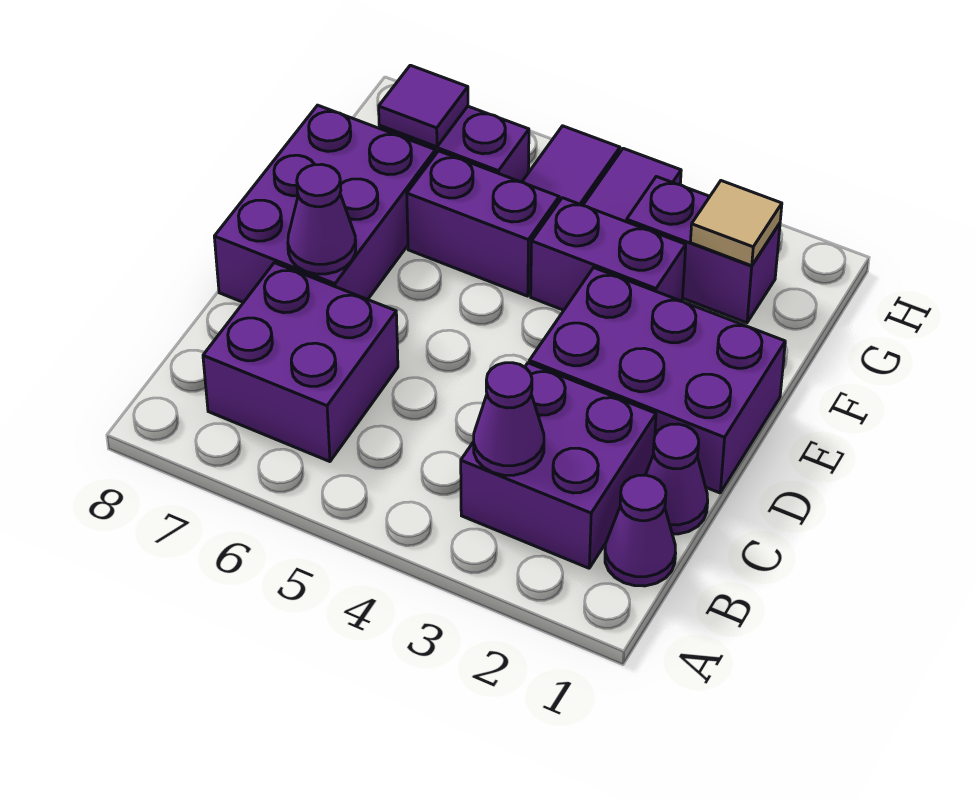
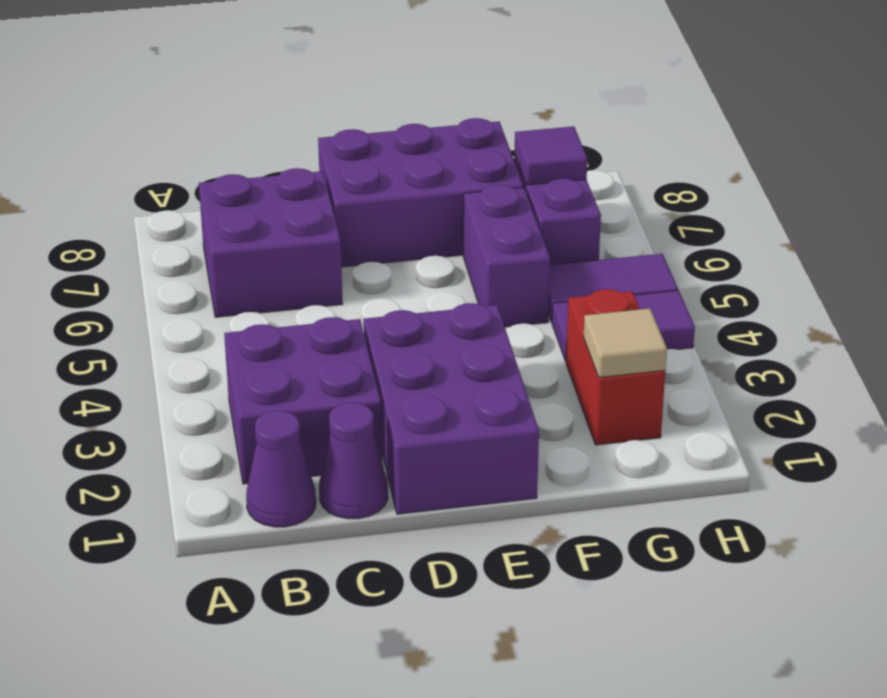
purple 1x1 cone [474,363,544,475] -> none
purple 1x1 cone [288,164,356,274] -> none
purple 1x2 brick [531,198,686,310] -> none
purple 1x2 brick [627,177,780,323] -> red 1x2 brick [566,289,665,445]

